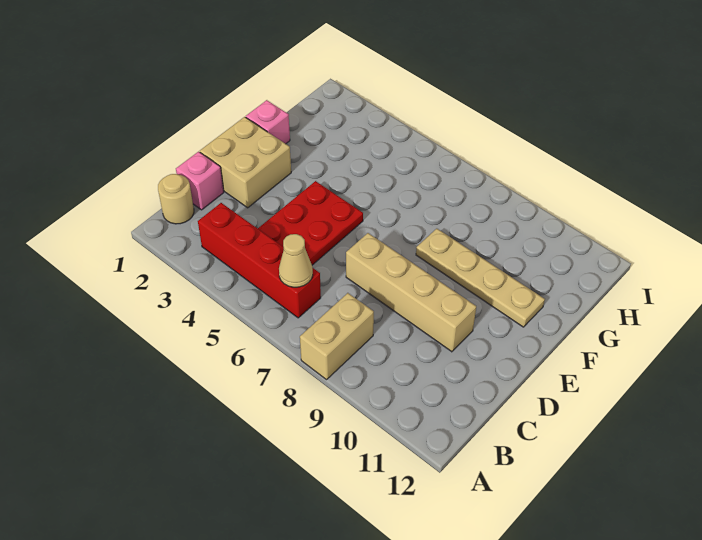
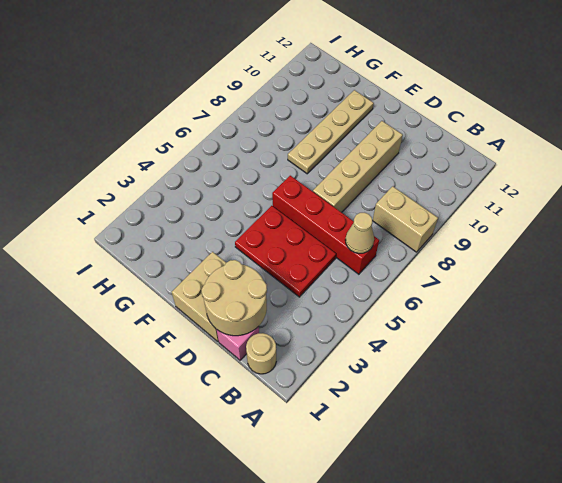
red 1x4 brick [198,203,321,318] -> red 1x4 brick turned to [272,176,379,274]
none -> tan 2x2 round brick [202,260,267,336]
pink 1x1 brick [246,100,290,144] -> none

